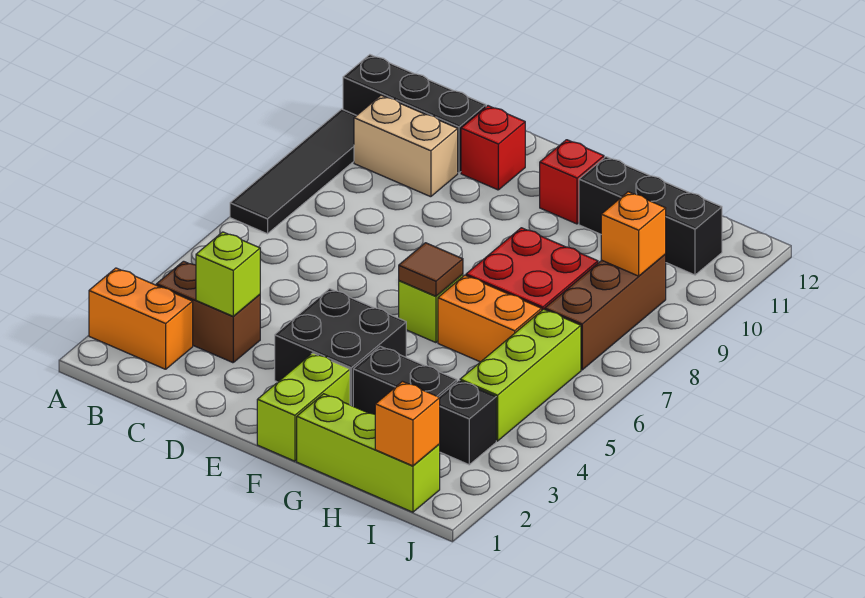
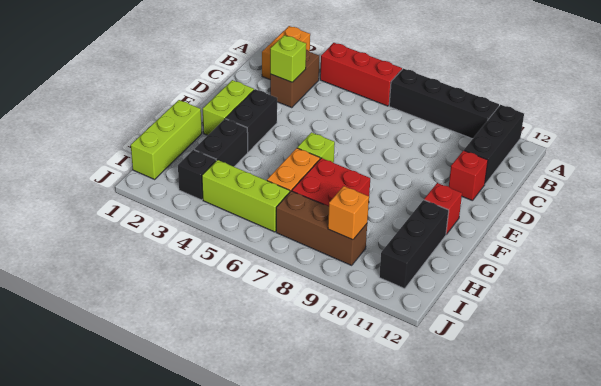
none -> red 1x3 brick [320,43,402,106]
black 1x4 tile [230,109,357,234] -> black 1x4 brick [389,68,499,139]
tan 1x2 brick [354,95,458,197] -> none
black 2x2 brick [275,289,406,406] -> black 1x2 brick [226,89,277,152]
lime 1x2 brick [257,353,350,461] -> lime 1x2 brick turned to [203,80,254,135]
brown 1x1 tile [399,243,463,296] -> none
orange 1x1 brick [375,381,440,466] -> none

